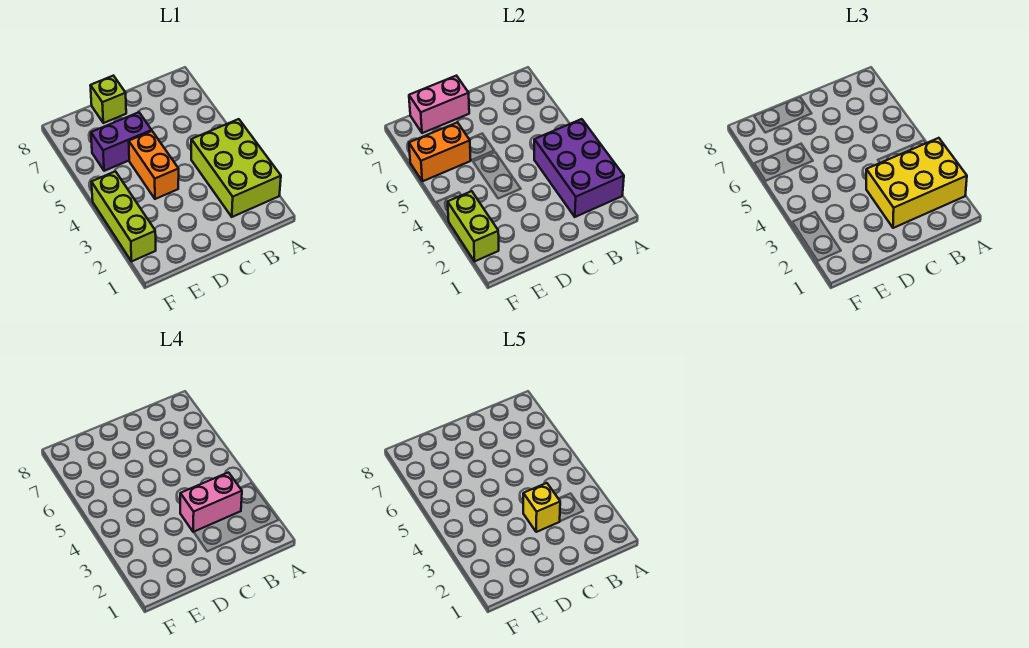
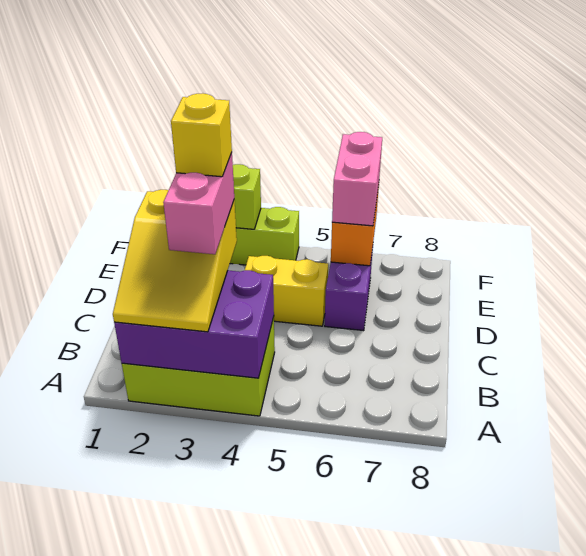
yellow 2x3 brick [866,138,967,228] -> yellow 2x3 slope [113,190,237,332]
orange 1x2 brick [129,131,179,199] -> yellow 1x2 brick [245,256,328,326]
lime 1x1 brick [90,76,126,123] -> none
pink 1x2 brick [409,76,469,133] -> pink 1x2 brick moved to [332,132,382,226]

